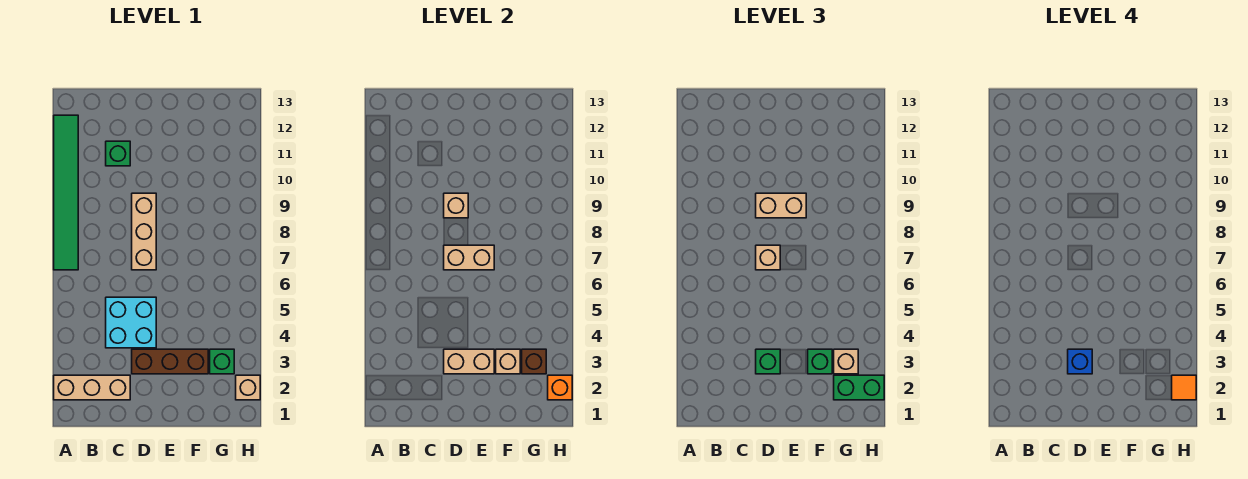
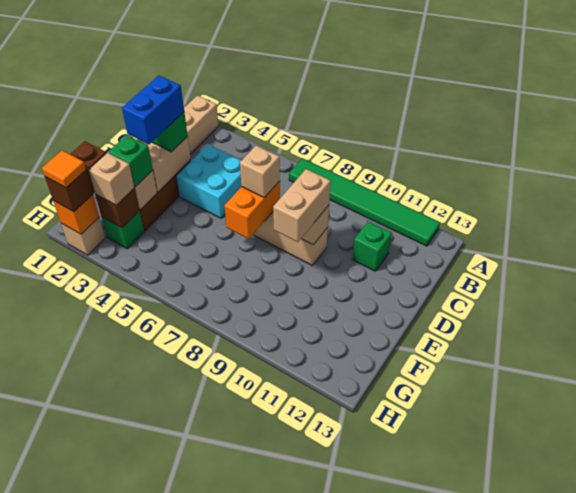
blue 1x1 brick [1068,349,1092,374] -> blue 1x2 brick [122,76,184,144]
tan 1x2 brick [444,245,494,270] -> orange 1x2 brick [224,181,280,239]
green 1x2 brick [834,375,884,400] -> brown 1x2 brick [45,141,106,212]

